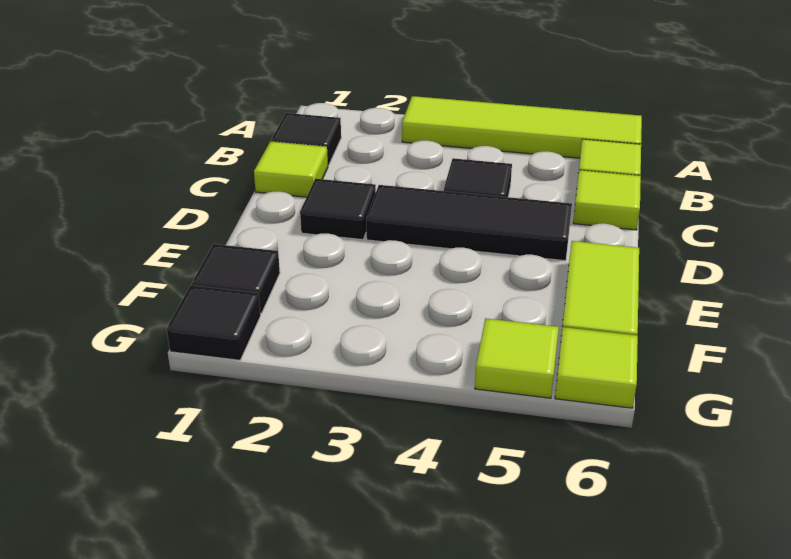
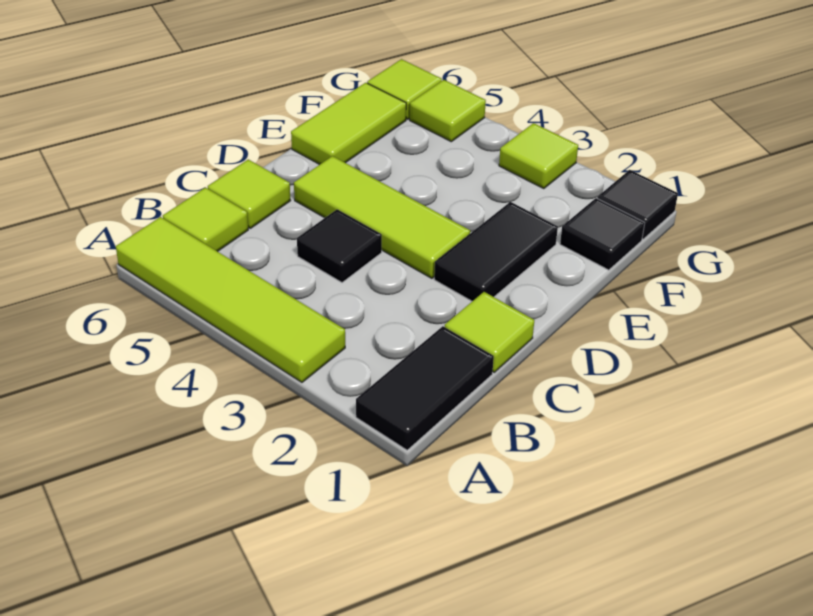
black 1x1 tile [271,113,341,166] -> black 1x2 tile [356,326,494,450]
black 1x1 tile [300,179,376,240] -> black 1x2 tile [434,202,558,301]
black 1x3 tile [366,185,572,261] -> lime 1x3 tile [294,156,470,278]
none -> lime 1x1 tile [499,123,578,189]

